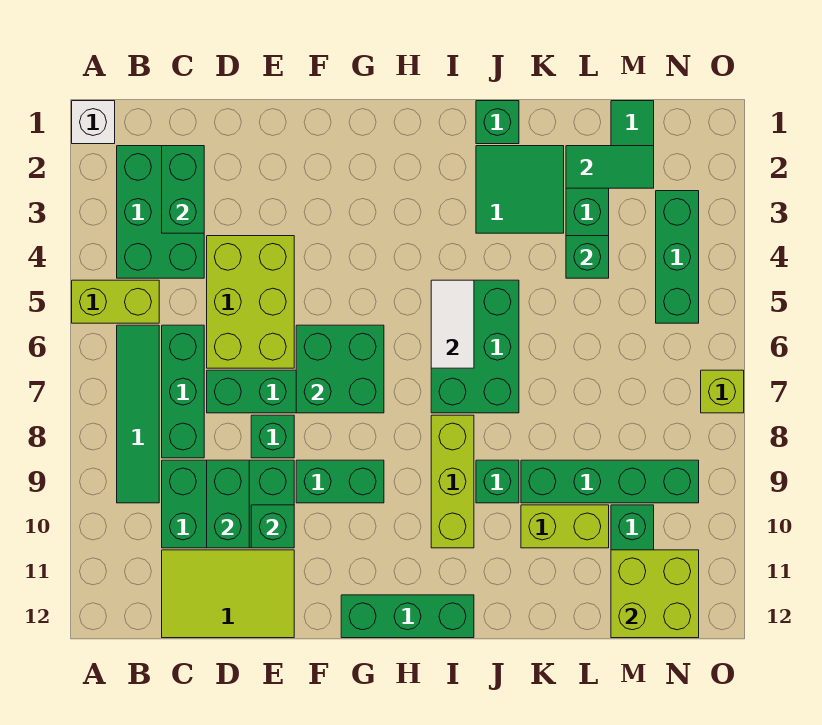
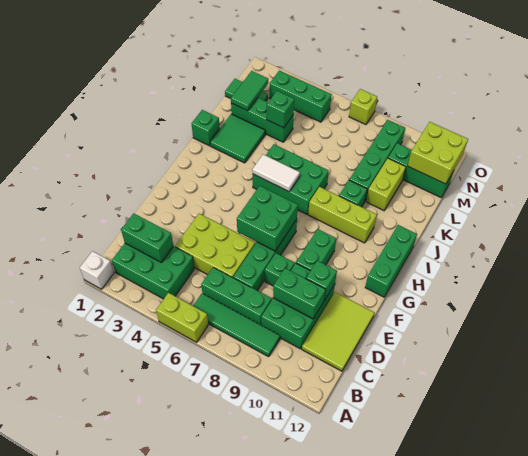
lime 1x2 brick [72,280,159,323] -> lime 1x2 brick turned to [156,293,208,342]

